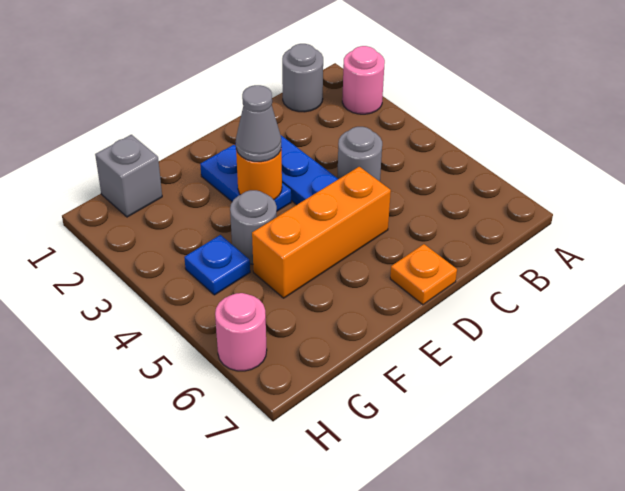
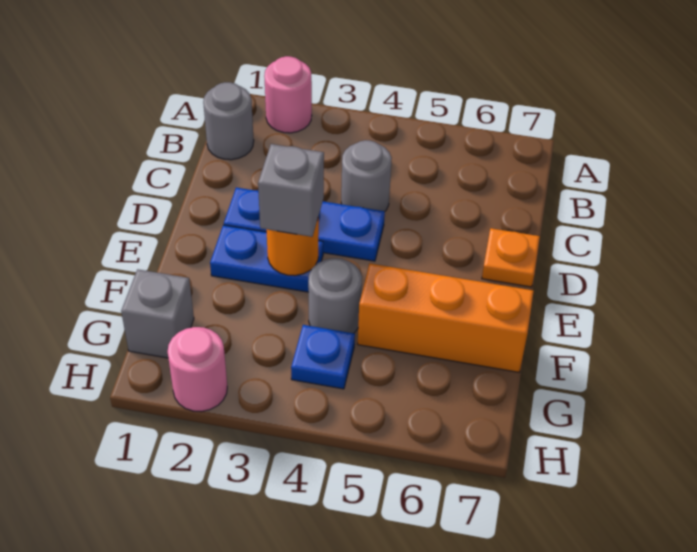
orange 1x3 brick [252,167,391,298] -> orange 1x3 brick turned to [358,264,534,372]
grey 1x1 cone [236,85,281,162] -> grey 1x1 brick [258,144,324,237]
pink 1x1 round brick [215,293,267,371] -> pink 1x1 round brick moved to [168,327,227,412]

